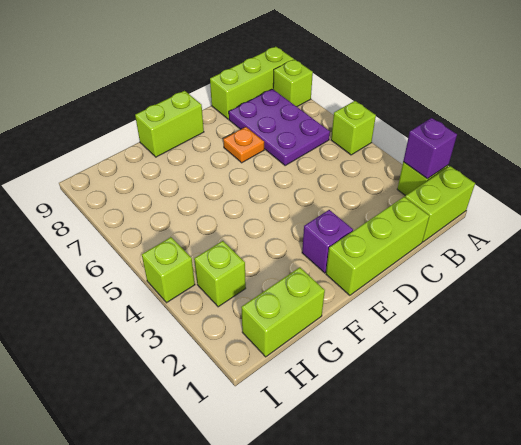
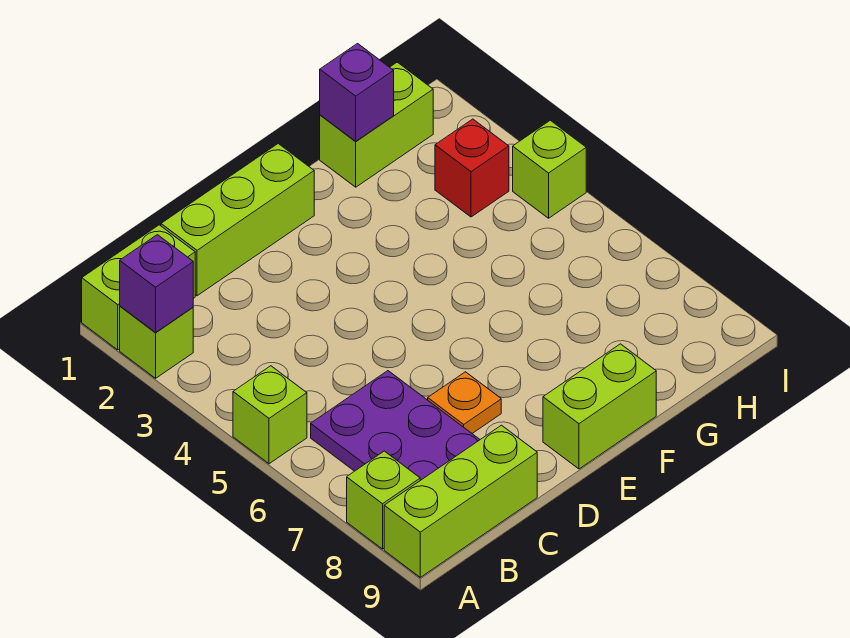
purple 1x1 brick [302,210,353,273] -> purple 1x1 brick moved to [320,44,394,141]
lime 1x1 brick [194,241,246,307] -> red 1x1 brick [435,119,509,217]

